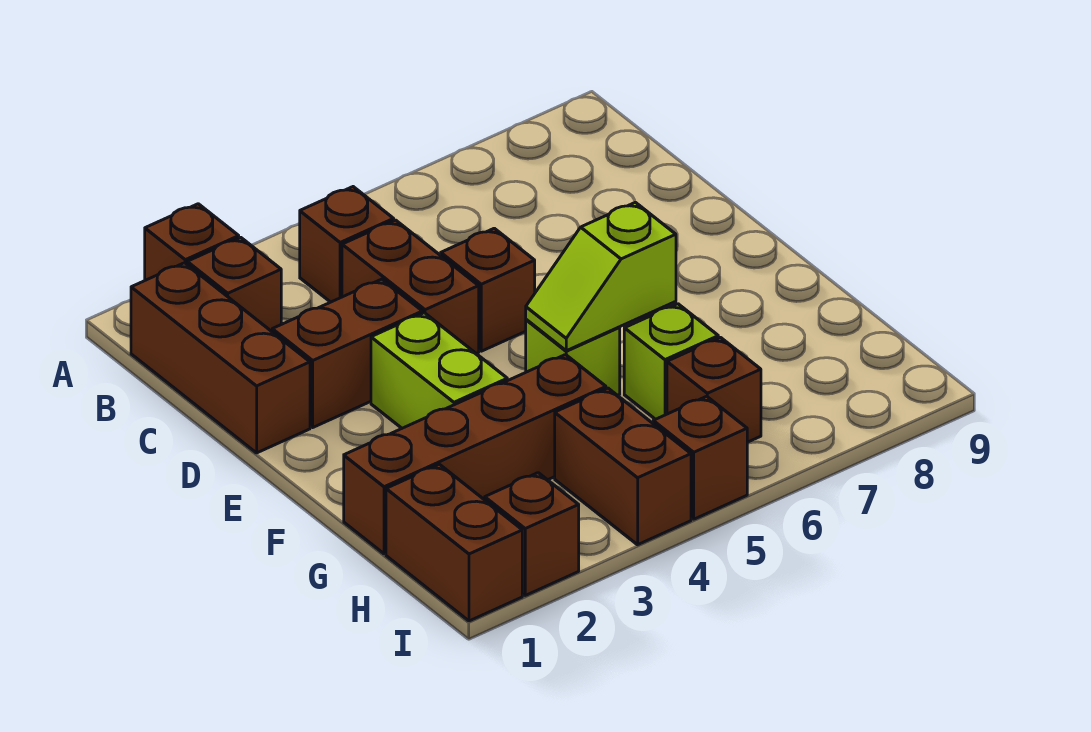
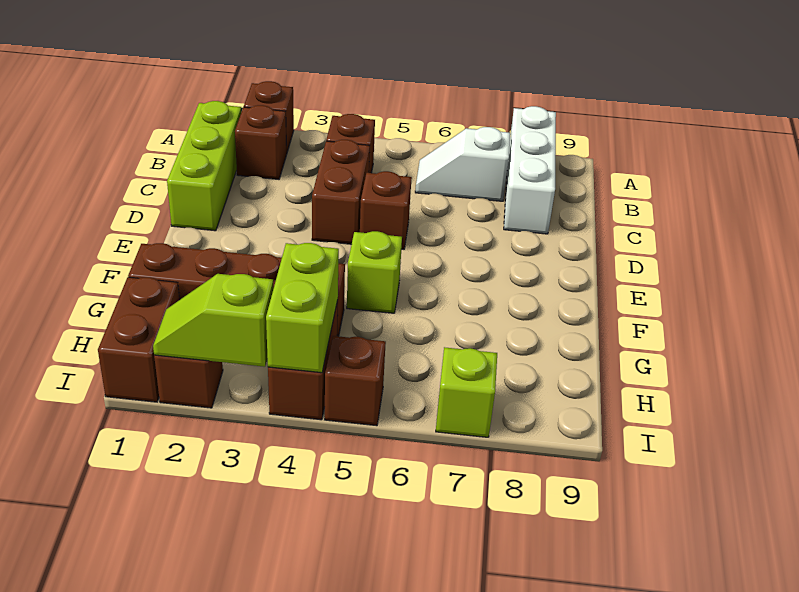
none -> white 1x3 brick [504,106,556,234]
brown 1x3 brick [131,263,310,453] -> lime 1x3 brick [167,101,241,231]
none -> white 1x2 slope [415,127,510,201]
brown 1x2 brick [272,279,422,427] -> none
lime 1x2 brick [371,313,507,428] -> lime 1x2 brick moved to [266,243,339,373]
lime 1x2 slope [526,202,676,351] -> lime 1x2 slope moved to [153,274,274,367]
lime 1x1 brick [624,304,718,419] -> lime 1x1 brick moved to [436,347,497,437]
brown 1x1 brick [667,337,761,442] -> none

